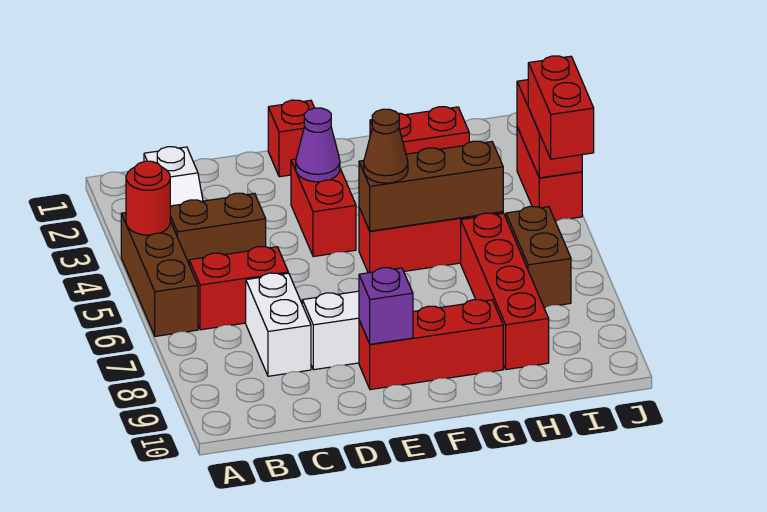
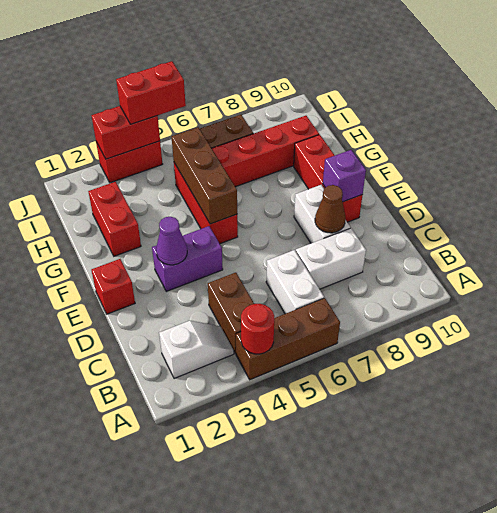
red 1x2 brick [189,247,288,330] -> white 1x2 brick [266,250,324,314]
red 1x2 brick [291,159,356,257] -> purple 1x2 brick [152,226,223,291]
brown 1x1 cone [364,109,408,183] -> brown 1x1 cone moved to [315,185,345,233]

